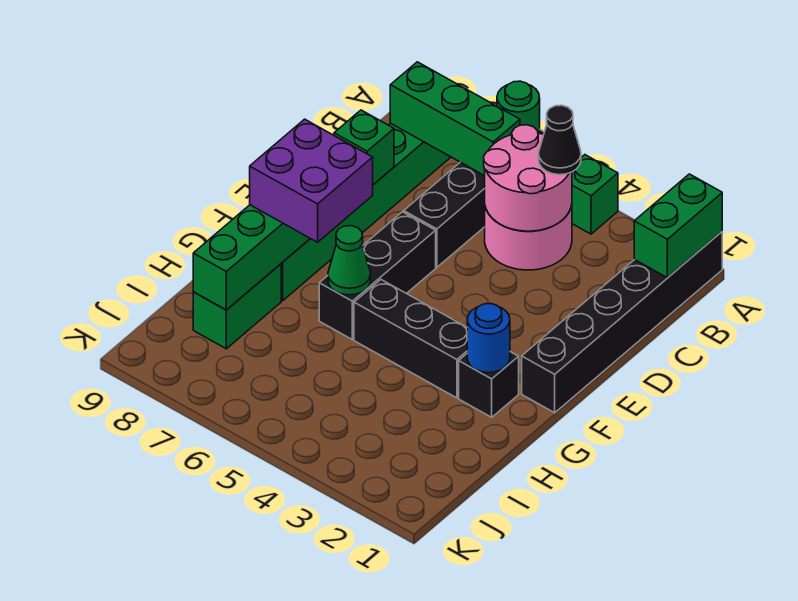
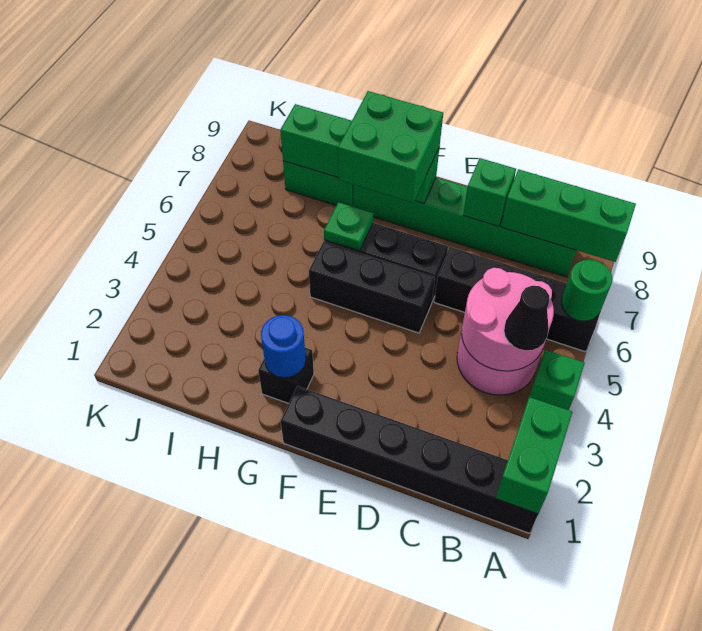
green 1x2 brick [634,174,722,278] -> green 1x2 brick turned to [496,397,572,514]
green 1x3 brick [390,62,520,176] -> green 1x3 brick turned to [501,169,636,262]
purple 2x2 brick [250,119,373,242] -> green 2x2 brick [338,91,443,203]
black 1x3 brick [354,280,467,398] -> black 1x3 brick turned to [309,242,435,333]
green 1x1 cone [328,226,371,295] -> green 1x1 plate [324,202,374,251]

